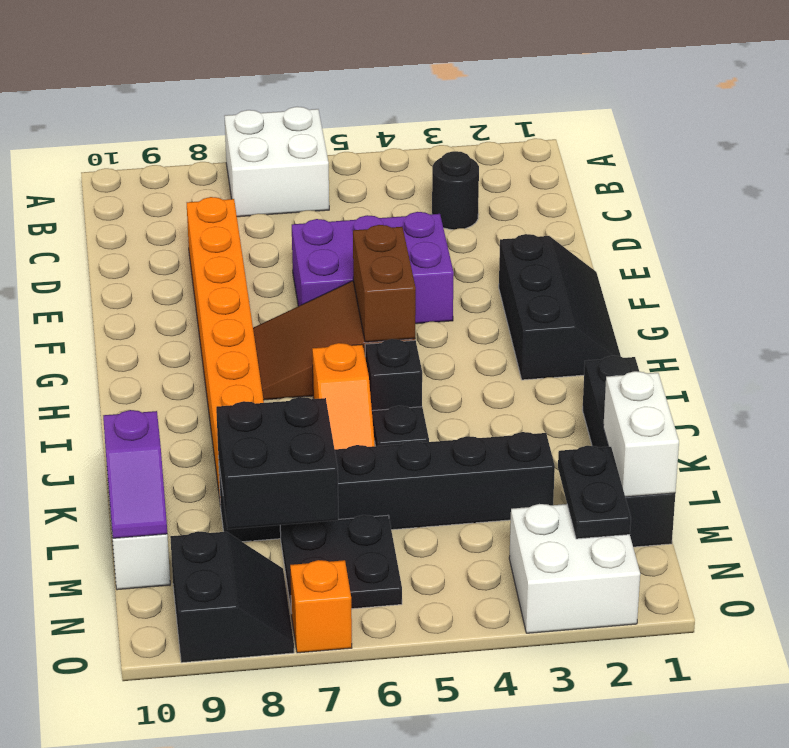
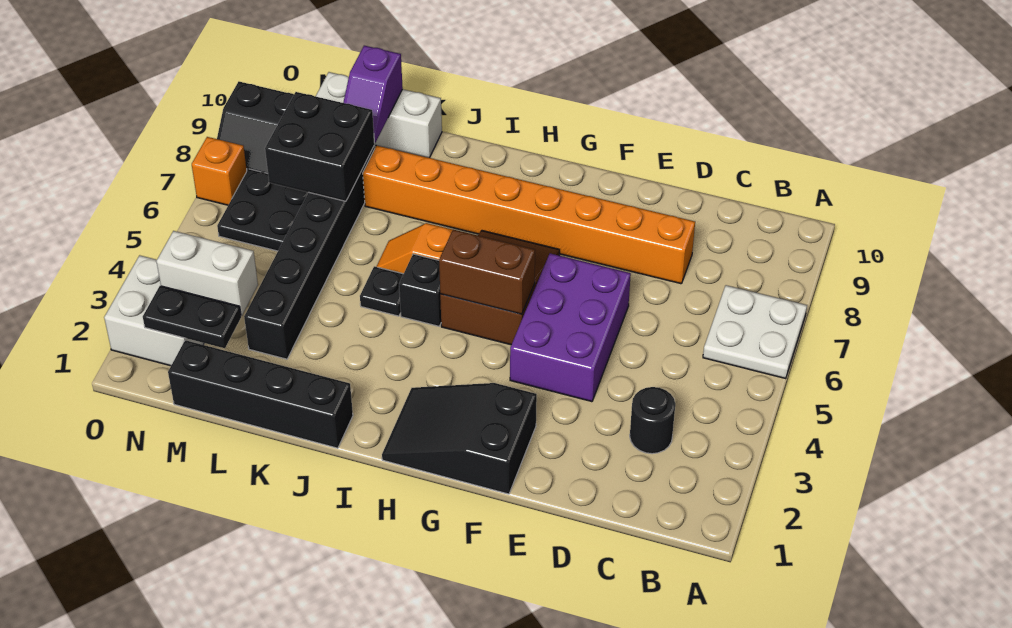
white 2x2 brick [224,107,329,217] -> white 2x2 plate [703,285,807,379]
black 2x3 slope [499,234,621,380] -> black 2x3 slope turned to [382,383,537,494]
white 1x2 brick [603,371,679,497] -> white 1x2 brick moved to [156,231,258,315]
purple 1x2 slope [103,410,167,538] -> purple 1x2 slope turned to [343,46,403,143]

